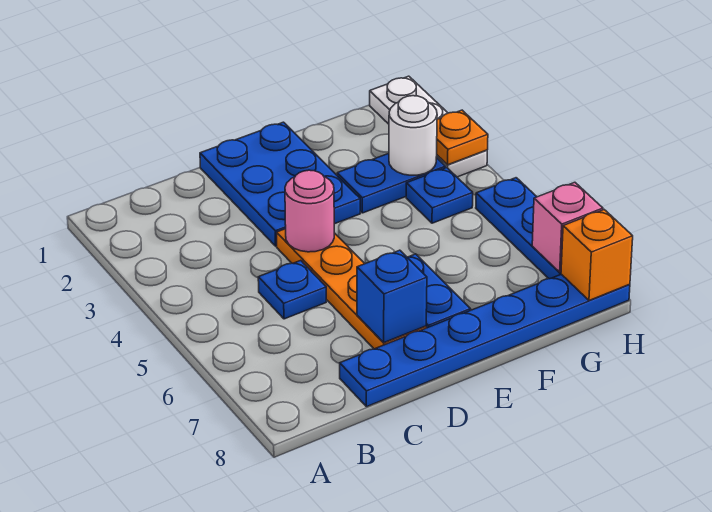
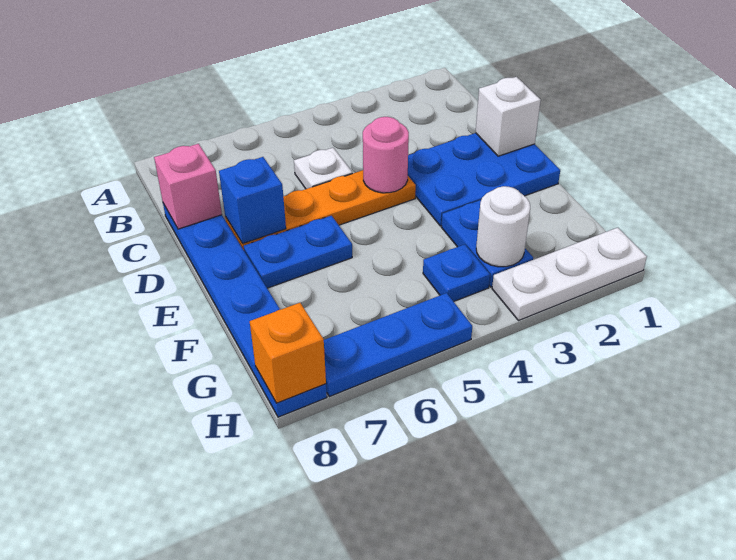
blue 1x1 plate [258,260,326,319] -> white 1x1 plate [294,148,353,189]
none -> white 1x1 brick [476,77,541,156]
orange 1x1 plate [437,110,488,165] -> none
pink 1x1 brick [532,182,603,272] -> pink 1x1 brick moved to [154,144,222,229]

